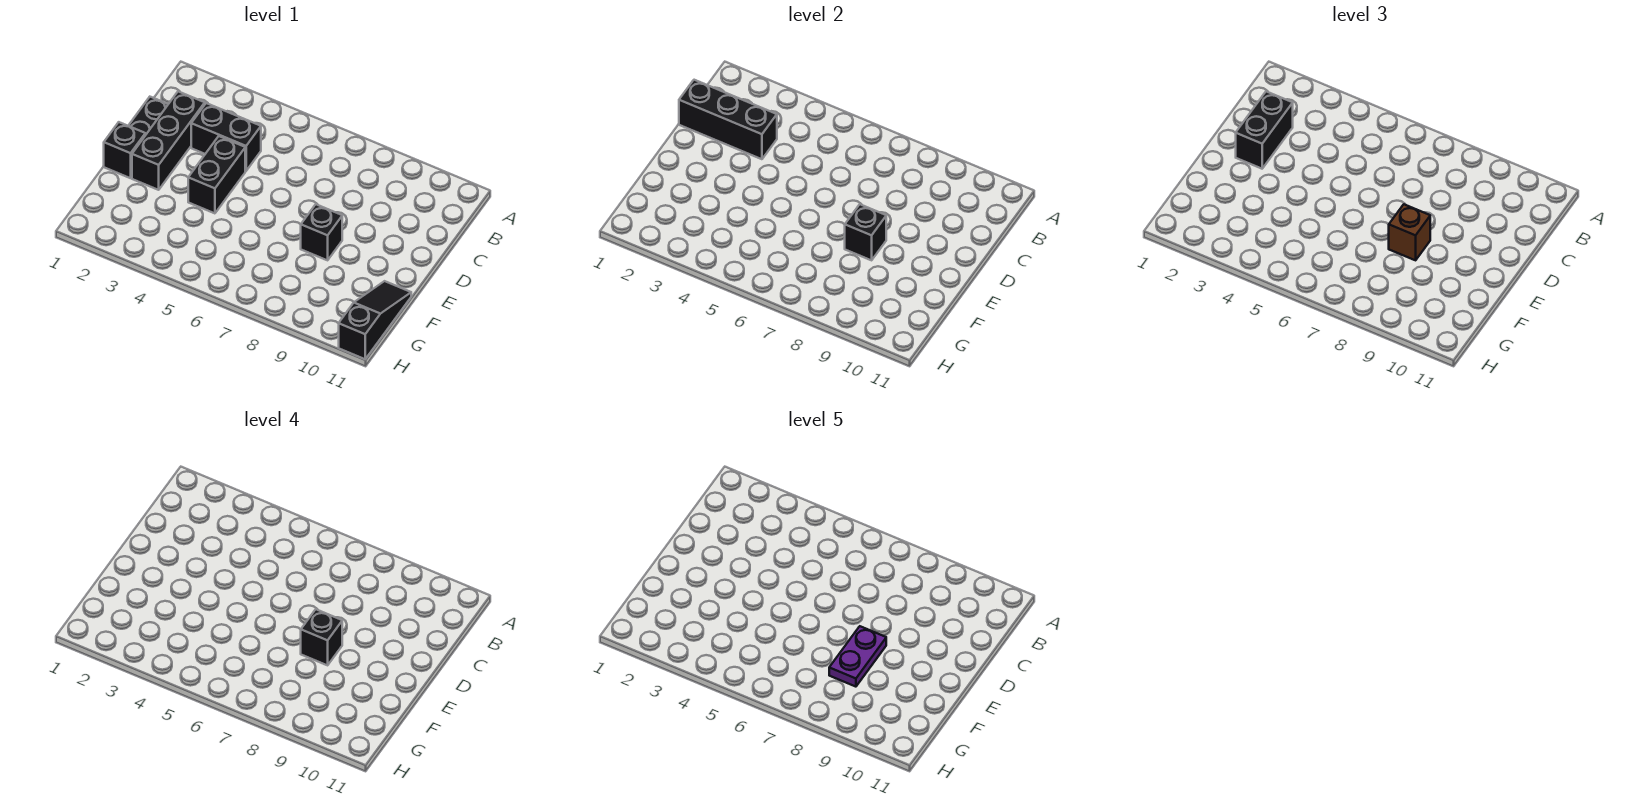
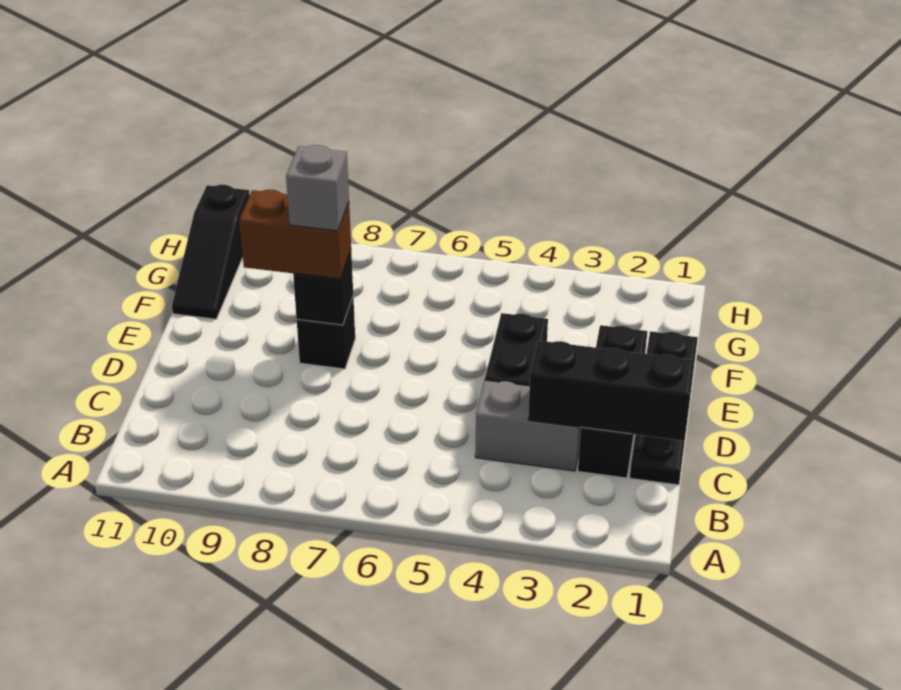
black 1x2 brick [1236,91,1293,169] -> none
black 1x2 brick [191,103,261,171] -> grey 1x2 brick [475,380,581,471]
brown 1x1 brick [1389,204,1430,260] -> brown 1x2 brick [239,190,351,279]
black 1x1 brick [301,609,342,665] -> grey 1x1 brick [286,145,349,231]
purple 1x2 plate [829,626,886,687] -> none

